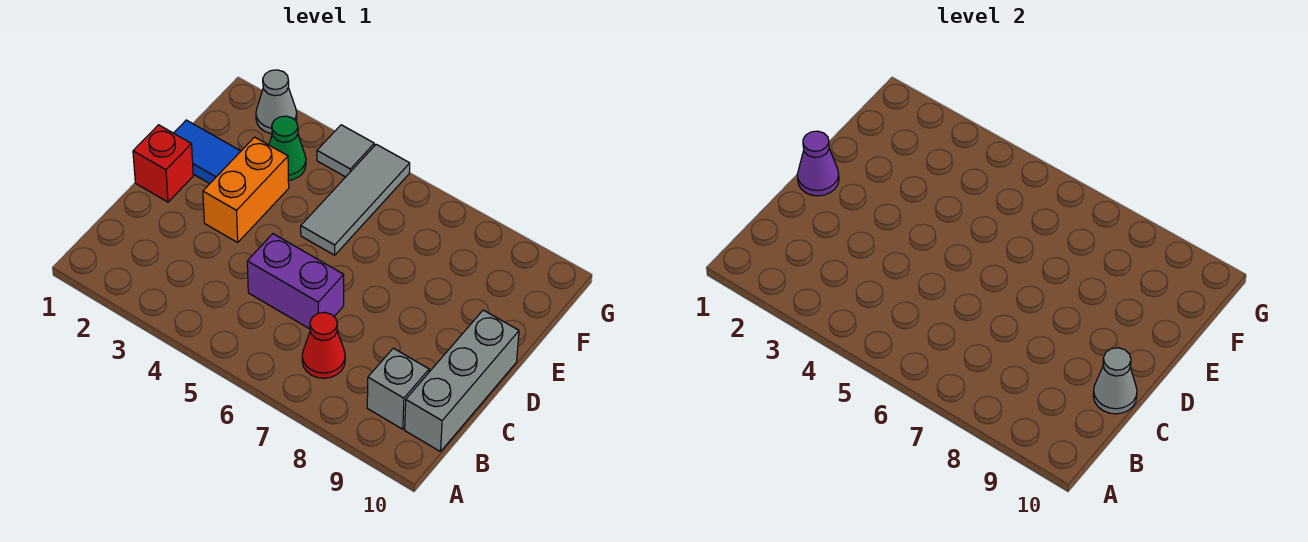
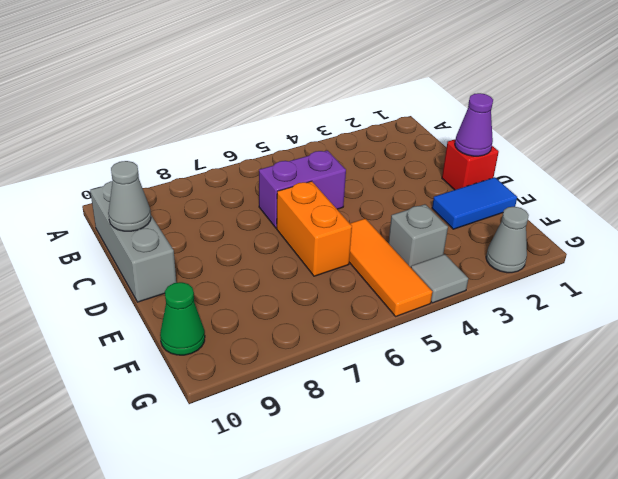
red 1x1 cone [302,313,345,378] -> none
grey 1x1 brick [367,348,429,429] -> grey 1x1 brick moved to [388,204,448,267]
orange 1x2 brick [203,137,289,242] -> orange 1x2 brick moved to [277,181,352,276]
grey 1x3 tile [301,144,410,255] -> orange 1x3 tile [349,218,432,316]
green 1x1 cone [269,116,306,180] -> green 1x1 cone moved to [160,282,205,355]

